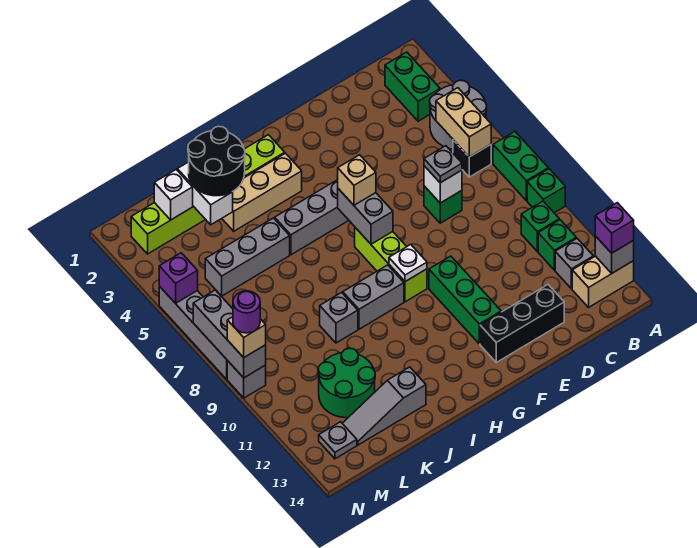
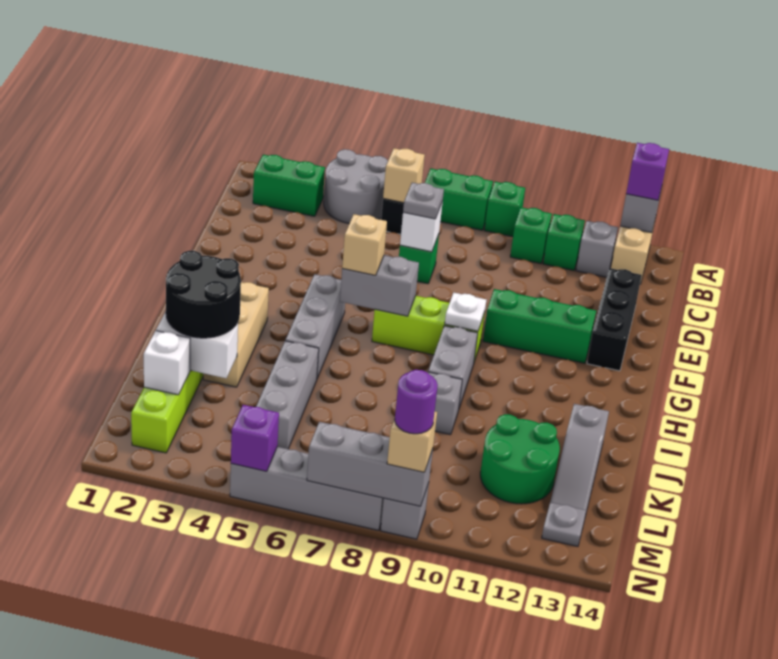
tan 1x2 brick [436,88,491,157] -> tan 1x1 brick [383,148,425,203]

